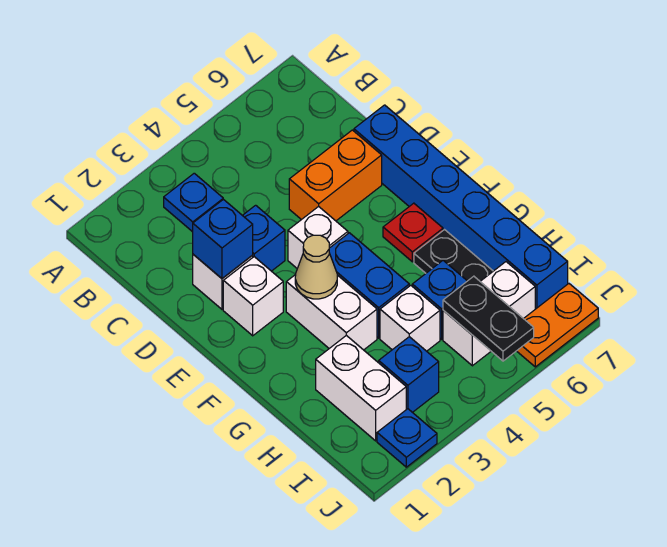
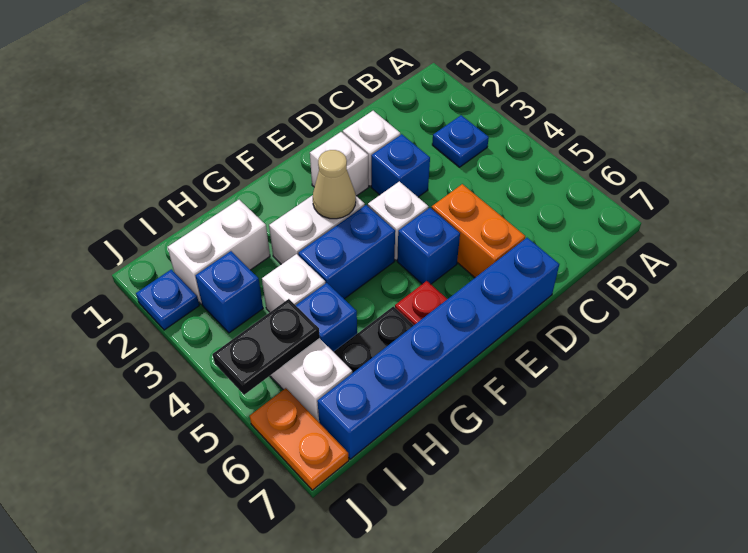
blue 1x1 brick [193,199,253,278] -> blue 1x1 brick moved to [397,208,460,284]

